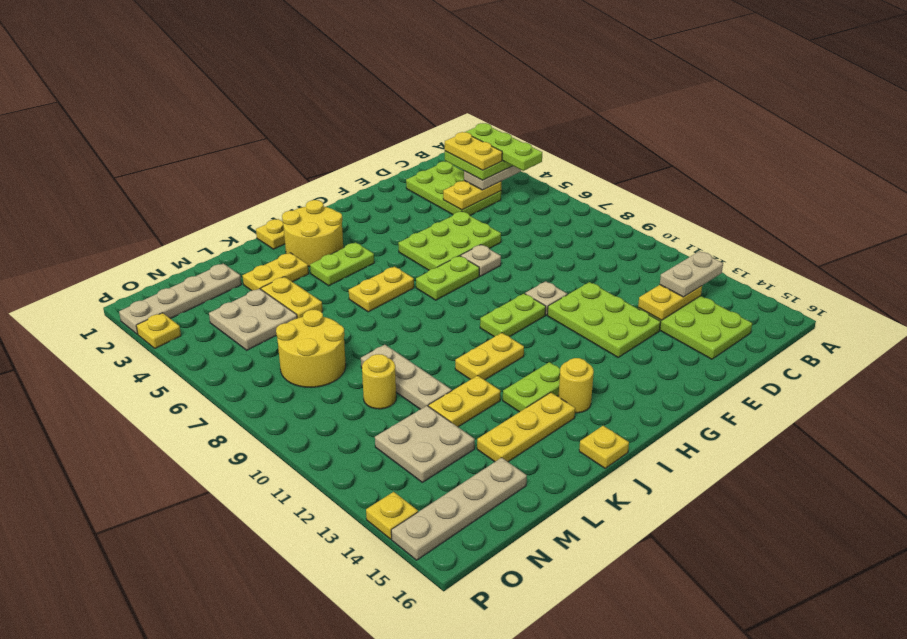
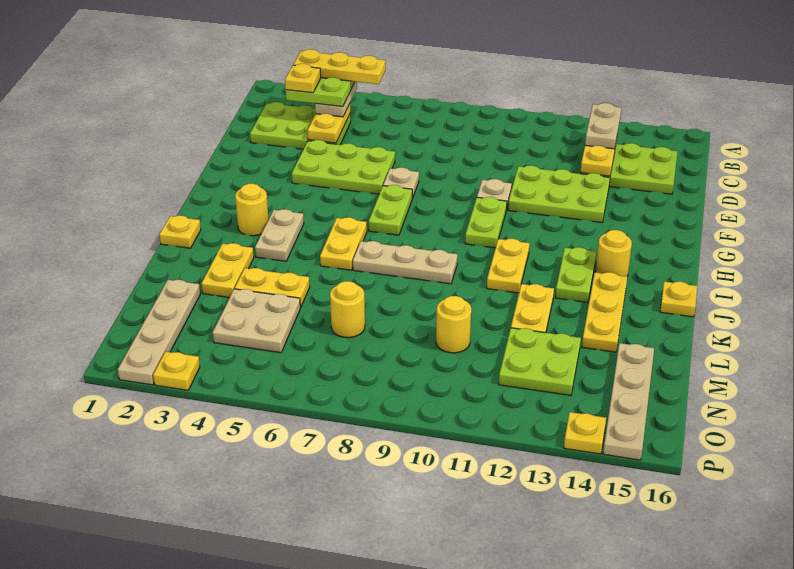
lime 1x3 plate [466,123,542,171] -> yellow 1x3 plate [293,49,385,84]
yellow 1x2 plate [445,132,502,170] -> yellow 1x1 plate [285,64,321,93]
lime 2x3 plate [398,212,501,270] -> lime 2x3 plate turned to [292,140,395,194]
yellow 2x2 round brick [282,200,343,267] -> yellow 1x1 round brick [235,184,269,236]
lime 1x2 plate [310,242,374,286] -> tan 1x2 plate [255,209,304,261]
tan 1x3 plate [361,345,452,409] -> tan 1x3 plate moved to [353,241,458,284]
yellow 2x2 round brick [276,310,346,387] -> yellow 1x1 round brick [330,281,365,338]
tan 2x2 plate [375,406,475,482] -> lime 2x2 plate [499,328,581,395]

